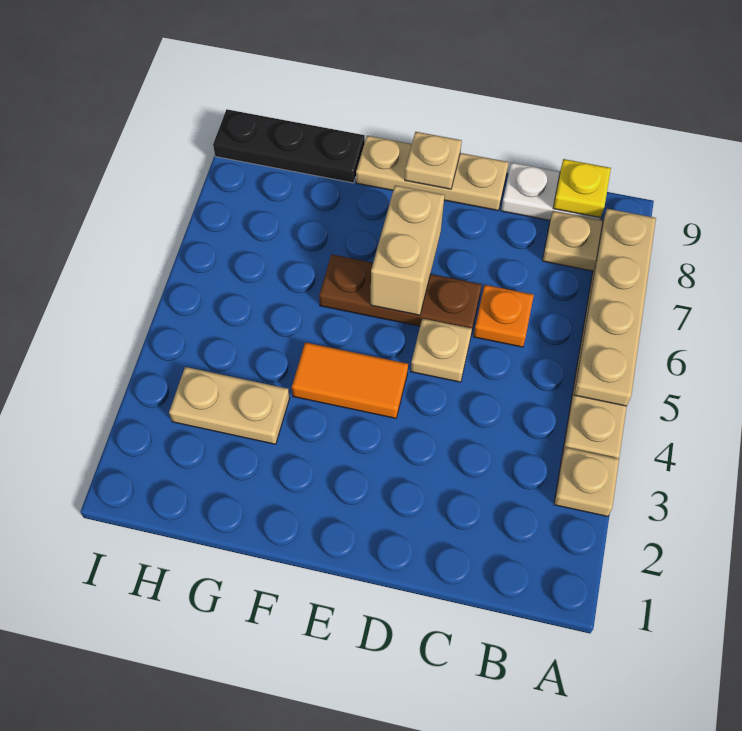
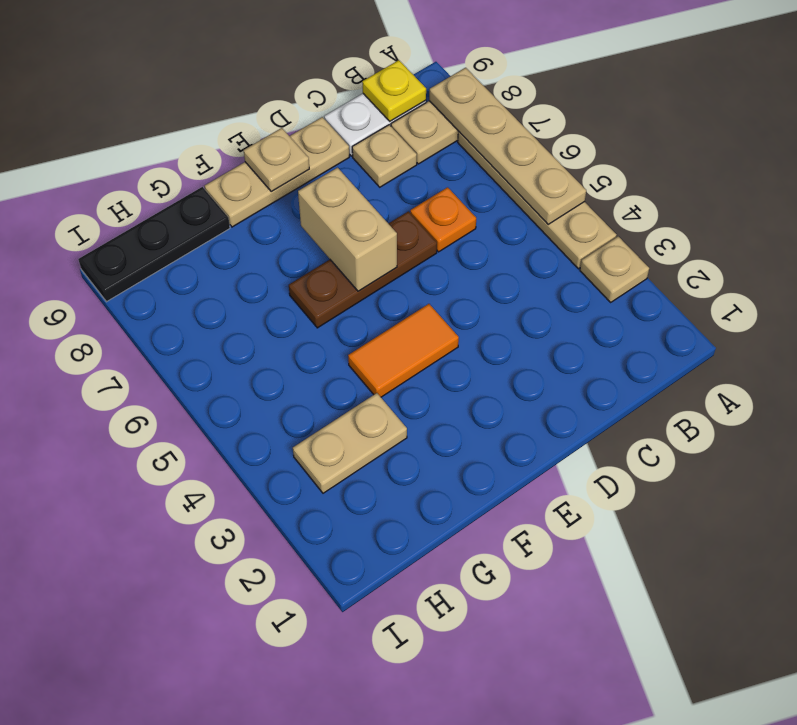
tan 1x1 plate [411,318,472,382] -> tan 1x1 plate moved to [352,125,417,187]

